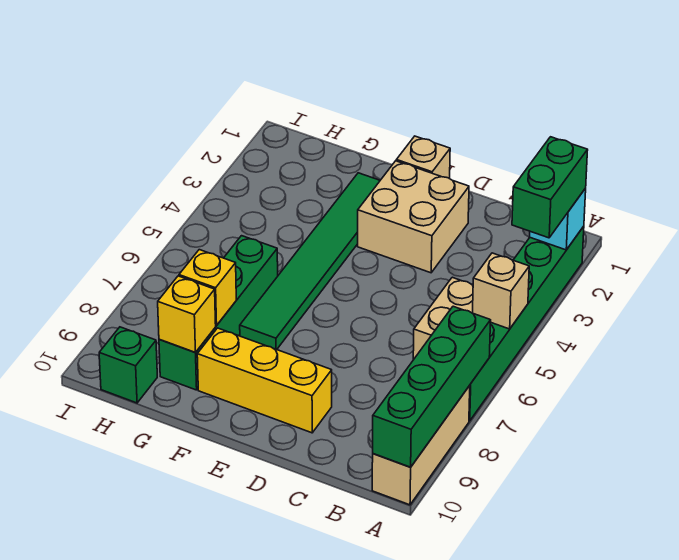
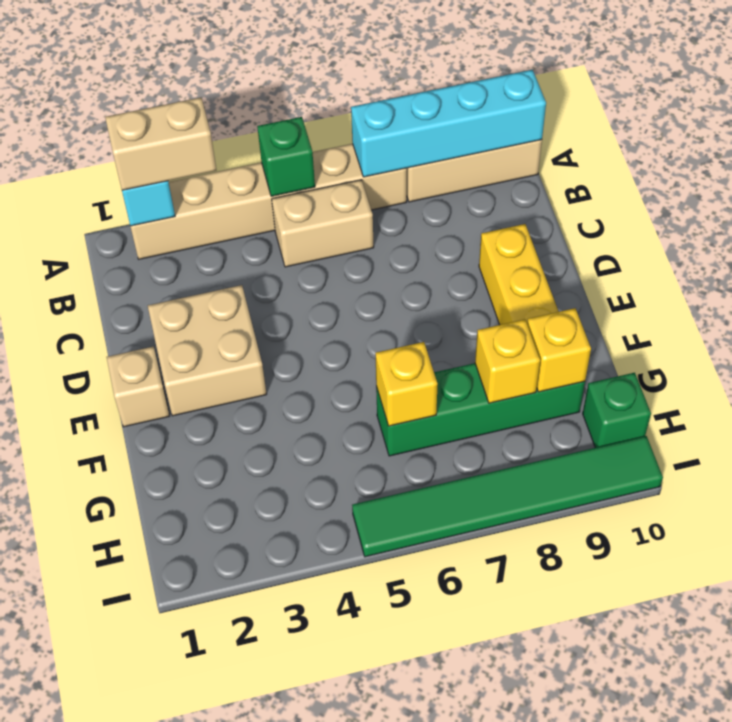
green 1x6 brick [469,226,584,421] -> tan 1x6 brick [131,144,407,259]
green 1x2 brick [512,137,588,238] -> tan 1x2 brick [105,98,217,190]
tan 1x1 brick [473,253,529,329] -> green 1x1 brick [257,117,315,196]
green 1x4 brick [373,306,491,467] -> cyan 1x4 brick [351,70,546,177]
green 1x6 tile [240,173,380,350] -> green 1x6 tile moved to [352,436,663,557]
none -> yellow 1x1 brick [375,342,438,426]

